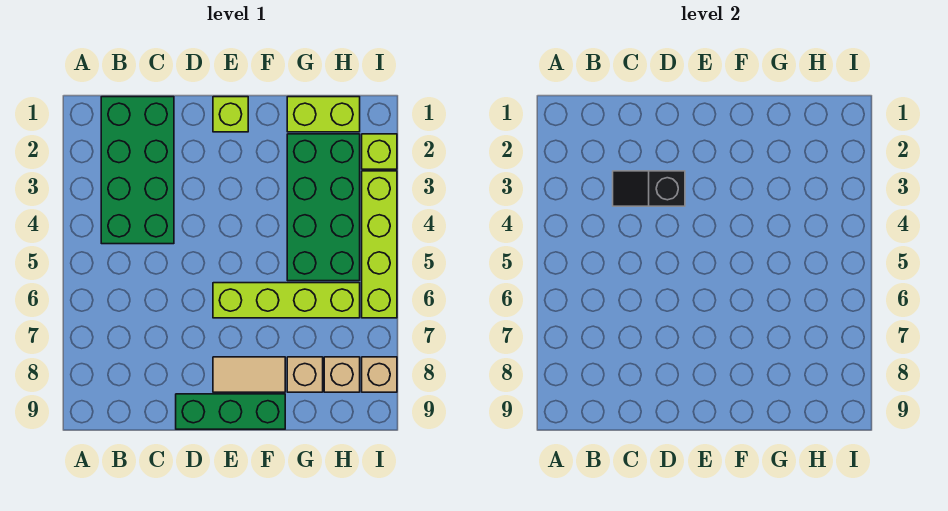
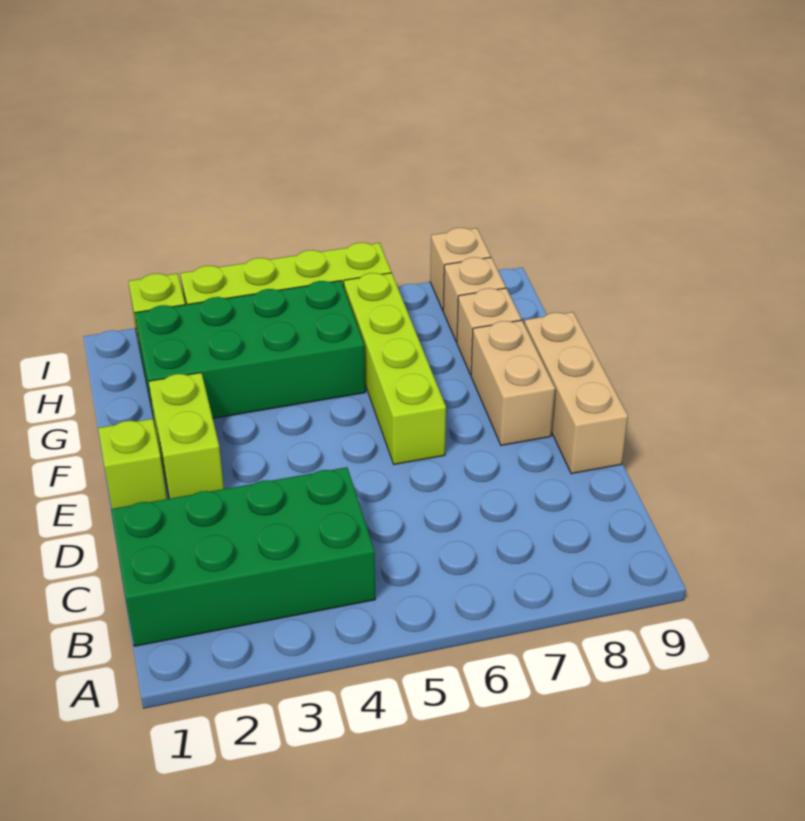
black 1x2 slope [613,171,685,206] -> none
green 1x3 brick [176,394,285,429] -> tan 1x3 brick [524,312,628,474]
tan 1x2 tile [213,357,285,392] -> tan 1x2 brick [471,320,555,445]
lime 1x2 brick [287,97,360,132] -> lime 1x2 brick moved to [149,373,224,498]

